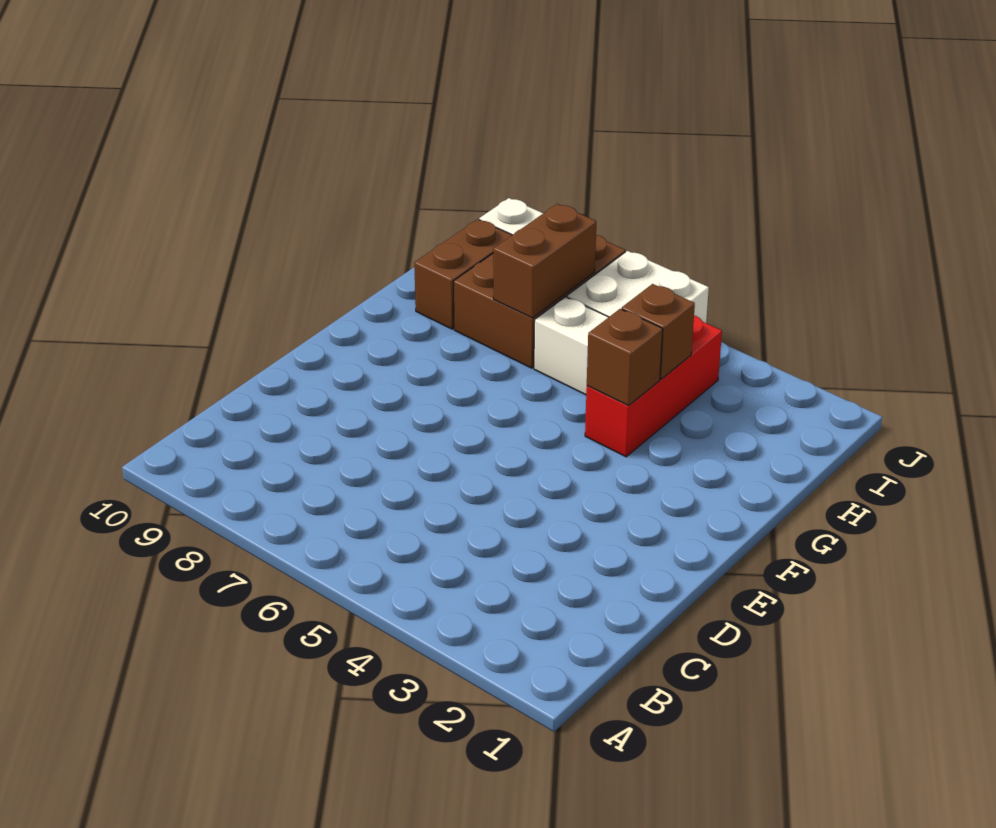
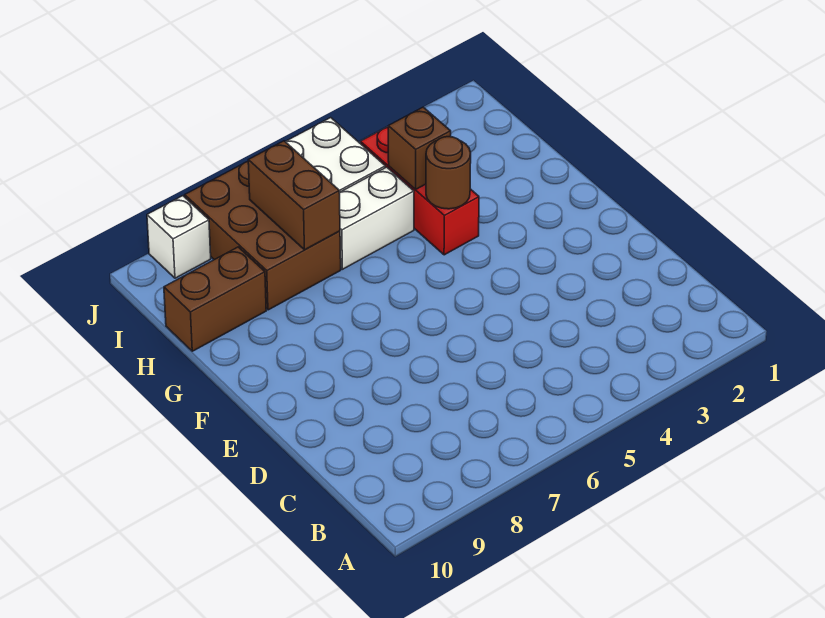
brown 1x1 brick [587,309,663,406] -> brown 1x1 round brick [426,137,471,209]
brown 1x2 brick [414,219,512,329] -> brown 1x2 brick turned to [164,247,266,351]

